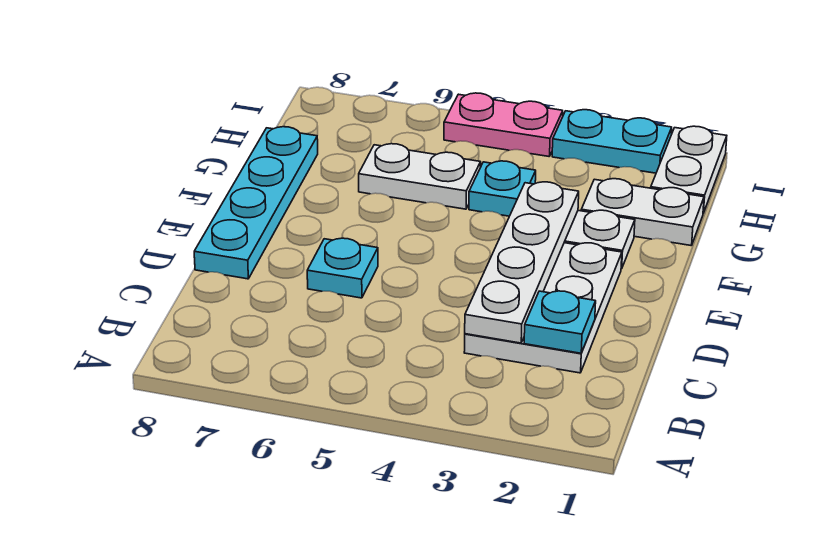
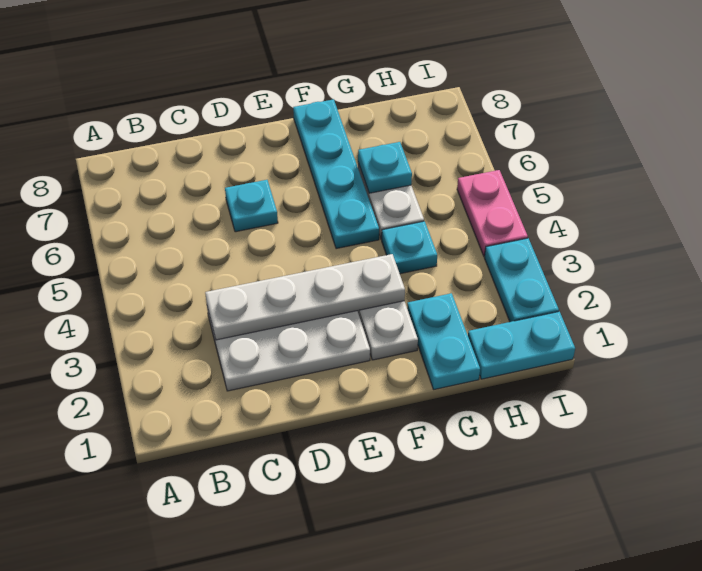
cyan 1x1 plate [524,291,596,353] -> cyan 1x1 plate moved to [358,142,412,193]
cyan 1x4 plate [194,127,318,279] -> cyan 1x4 plate turned to [293,99,379,249]
white 1x2 plate [581,179,704,246] -> cyan 1x2 plate [407,293,480,389]
white 1x2 plate [651,126,727,213] -> cyan 1x2 plate [468,311,575,379]

